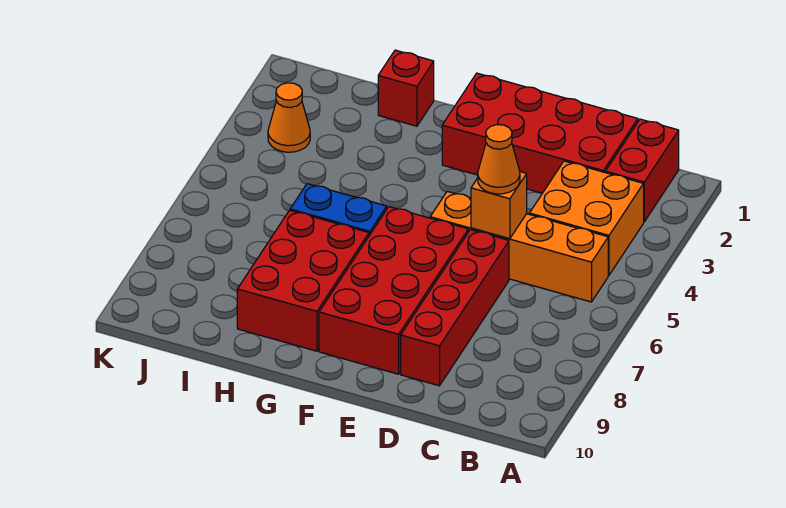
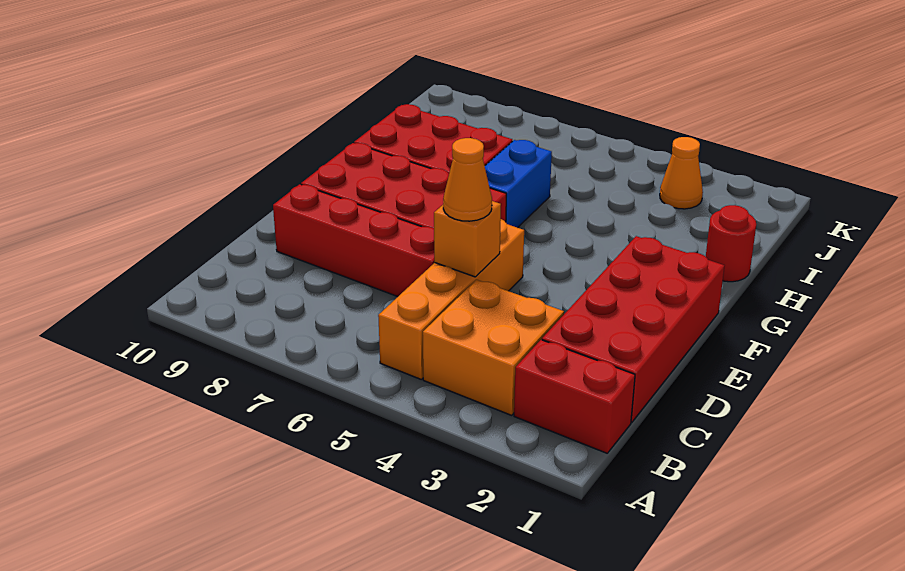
red 1x1 brick [378,50,434,126] -> red 1x1 round brick [706,205,756,282]

